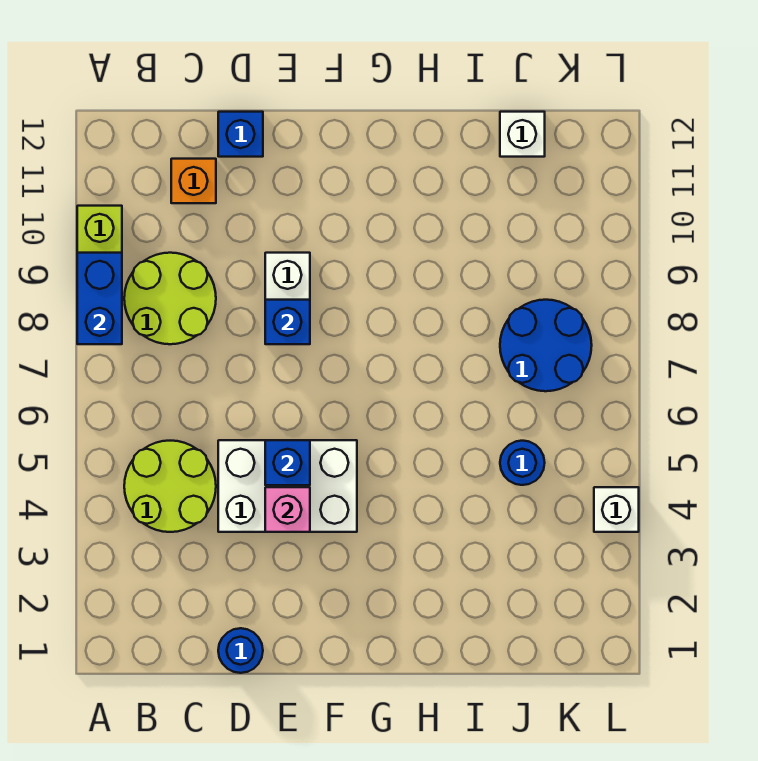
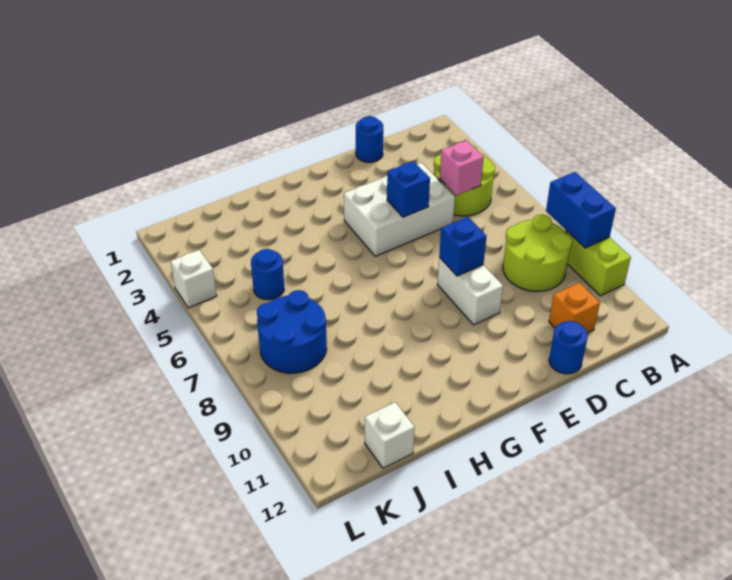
blue 1x1 brick [218,112,263,157] -> blue 1x1 round brick [549,321,588,374]
pink 1x1 brick [265,487,310,532] -> pink 1x1 brick moved to [440,140,484,195]

